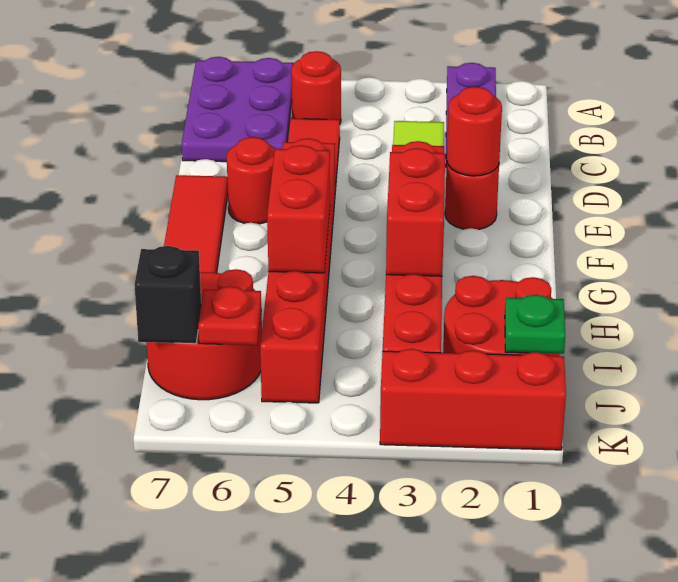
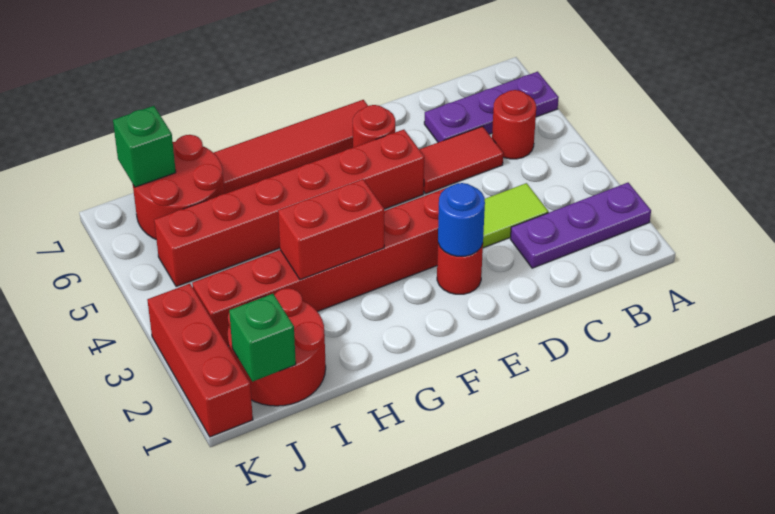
purple 2x3 plate [182,57,294,162] -> purple 1x3 plate [424,72,559,142]
red 1x1 round brick [447,87,502,176] -> blue 1x1 round brick [438,183,485,256]
red 1x2 brick [267,145,330,273] -> none
green 1x1 plate [505,295,565,354] -> green 1x1 brick [229,294,296,382]
red 1x1 plate [198,287,261,345] -> none
black 1x1 brick [134,246,201,344] -> green 1x1 brick [113,106,176,187]

